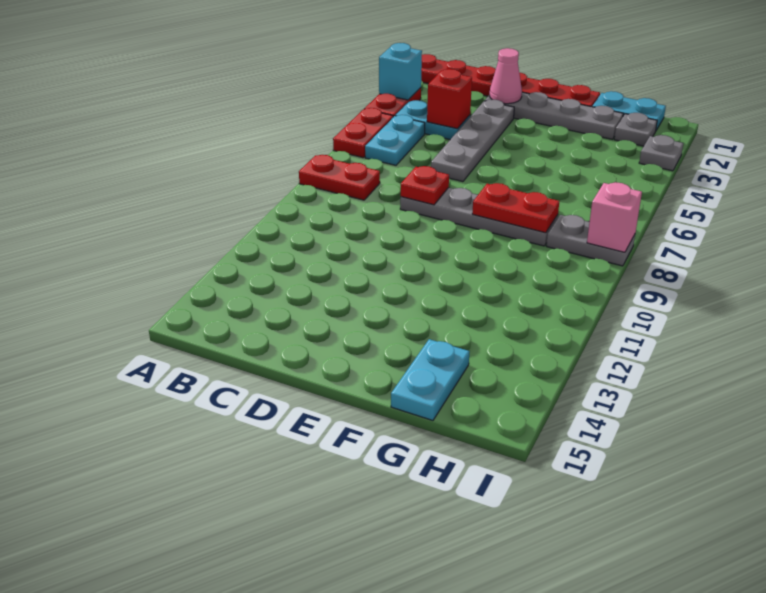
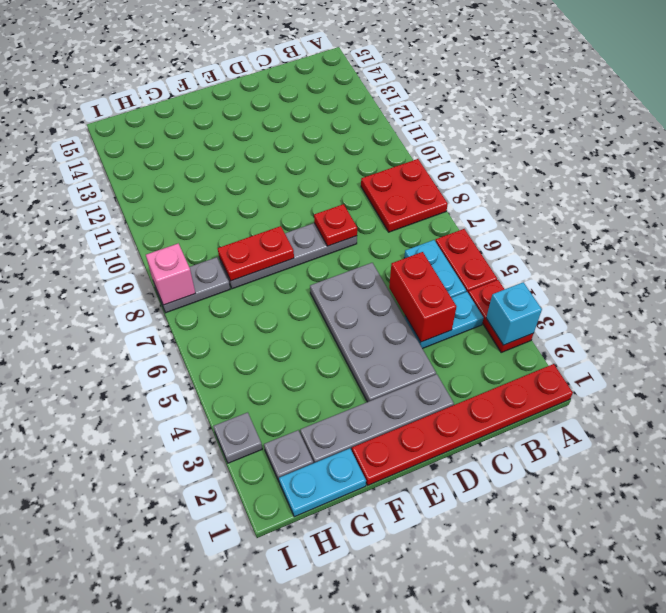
red 1x2 plate [299,155,380,200] -> red 2x2 plate [361,159,448,232]
red 1x1 brick [427,69,472,129] -> red 1x2 brick [389,252,456,342]
pink 1x1 cone [490,48,522,104] -> none
grey 1x4 plate [431,100,514,182] -> grey 2x4 plate [310,263,436,402]
cyan 1x2 plate [391,339,470,420] -> none

